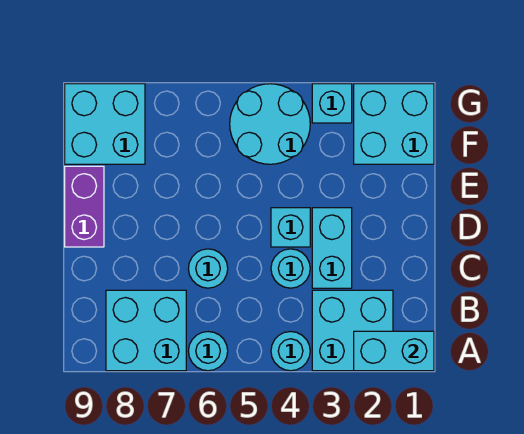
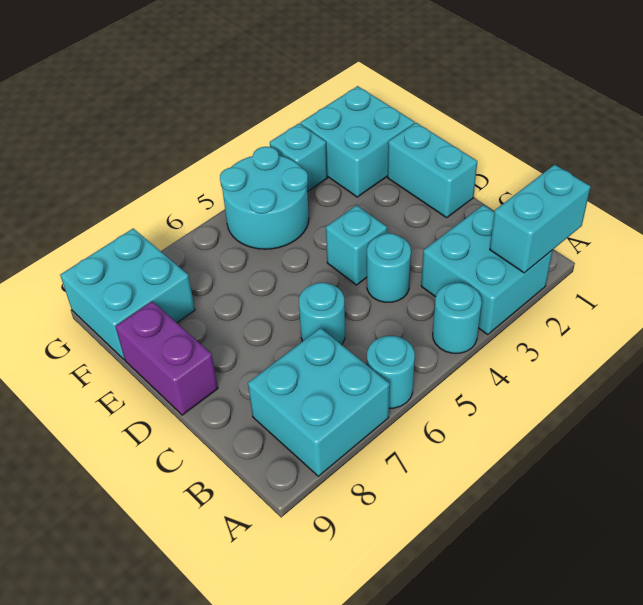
cyan 1x2 brick [312,208,352,288] -> cyan 1x2 brick moved to [388,123,477,218]

